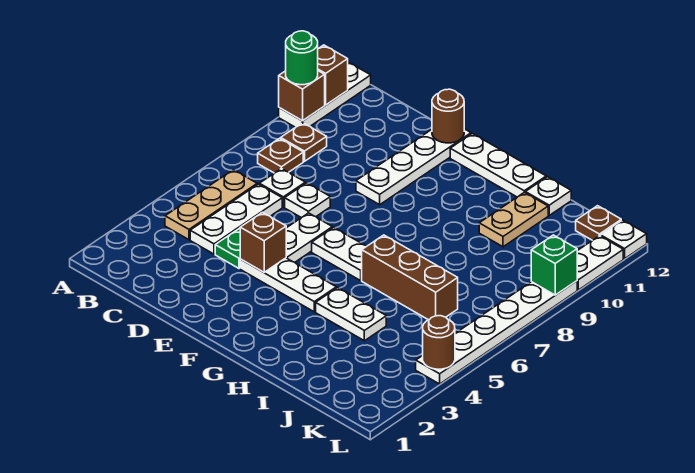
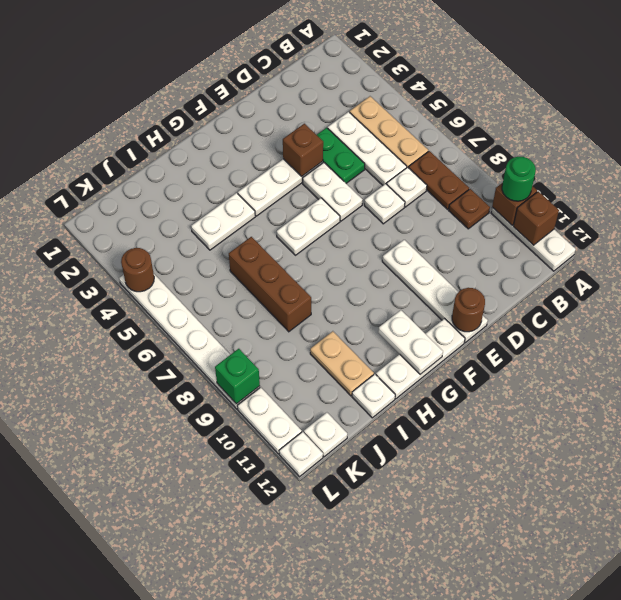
brown 1x1 plate [258,138,303,173] -> brown 1x2 plate [409,151,469,209]
none -> white 1x2 plate [378,310,443,374]
brown 1x3 brick [362,235,458,320] -> brown 1x3 brick turned to [229,237,311,332]
brown 1x1 plate [576,206,621,240] -> white 1x1 plate [304,413,347,457]

